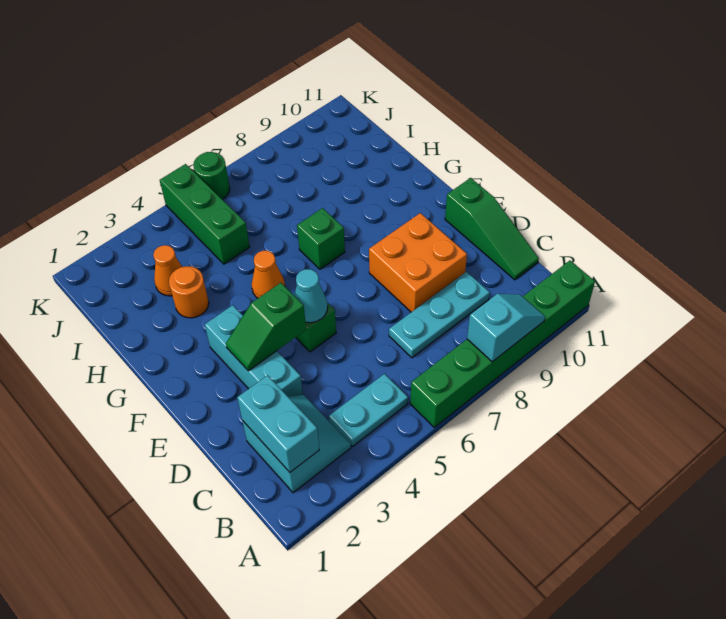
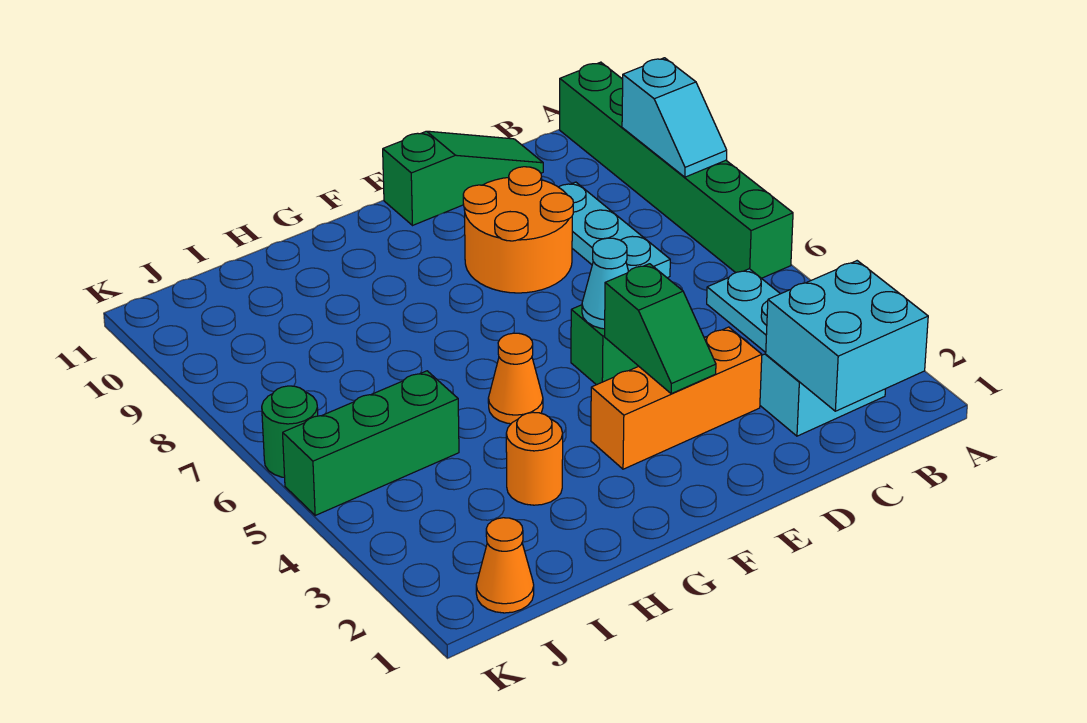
cyan 1x2 slope [467,294,545,362] -> cyan 1x2 slope turned to [622,58,727,177]
cyan 1x2 brick [237,375,320,472] -> cyan 2x2 brick [766,261,928,411]
cyan 1x3 brick [205,305,303,396] -> orange 1x3 brick [591,327,762,469]
orange 2x2 brick [369,213,467,312] -> orange 2x2 round brick [463,167,573,293]
green 1x1 brick [297,208,345,269] -> none
orange 1x1 cone [153,245,182,296] -> orange 1x1 cone moved to [476,518,534,613]

